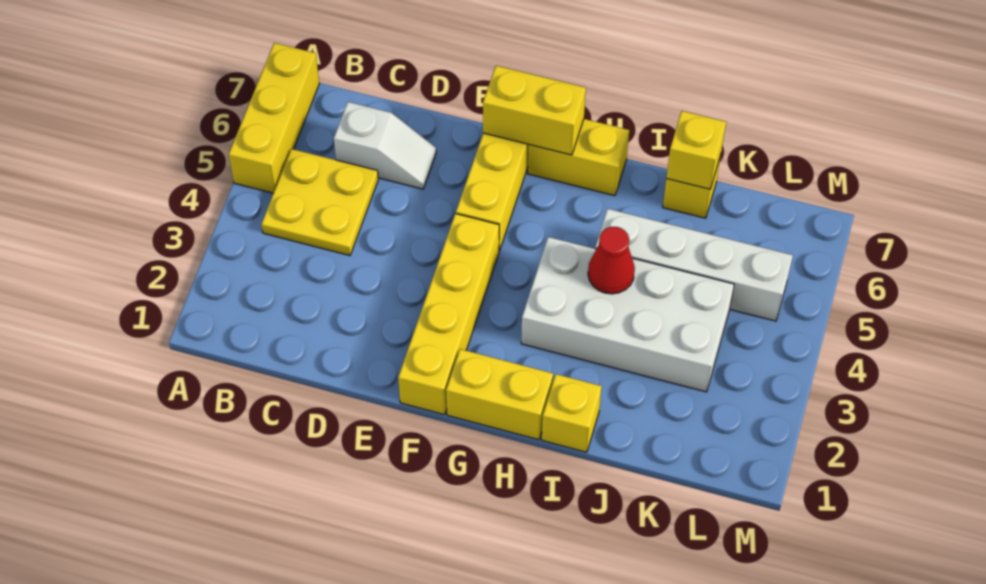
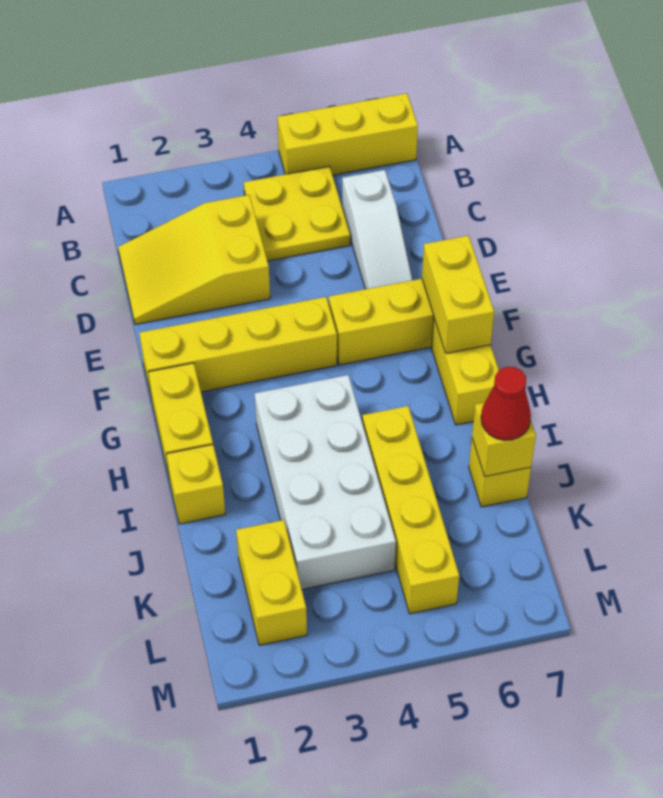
none -> yellow 2x3 slope [118,195,270,324]
white 1x2 slope [334,102,436,189] -> white 1x3 slope [342,170,412,289]
red 1x1 cone [588,227,635,294] -> red 1x1 cone moved to [481,367,531,440]
white 1x4 brick [595,209,793,321] -> yellow 1x4 brick [362,406,459,614]
none -> yellow 1x2 brick [236,520,307,645]

